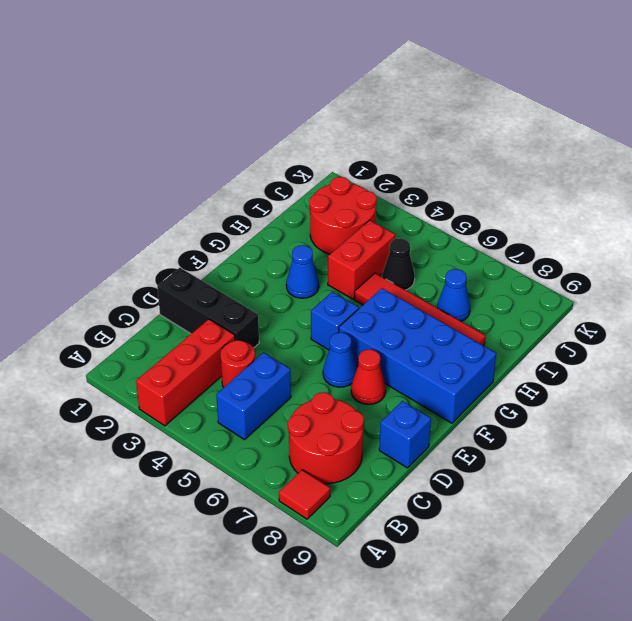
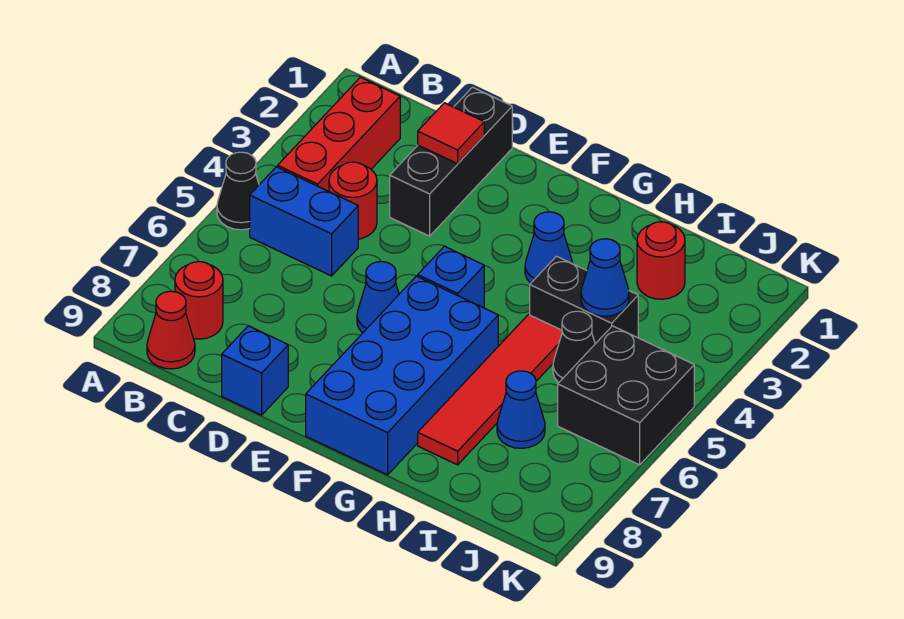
red 1x3 brick [136,319,235,426] -> red 1x3 brick turned to [278,77,400,191]
none -> black 1x1 cone [217,152,259,230]
red 1x1 tile [279,470,330,519] -> red 1x1 tile moved to [418,103,484,164]
red 2x2 round brick [288,392,364,484] -> red 1x1 round brick [175,262,223,339]
red 1x1 cone [351,349,386,404] -> red 1x1 cone moved to [147,291,195,369]
red 1x2 brick [328,220,395,299] -> black 1x2 brick [530,256,638,344]
red 2x2 round brick [309,177,377,254] -> red 1x1 round brick [637,222,685,299]
none -> blue 1x1 cone [581,239,629,316]
none -> black 2x2 brick [558,326,694,465]

